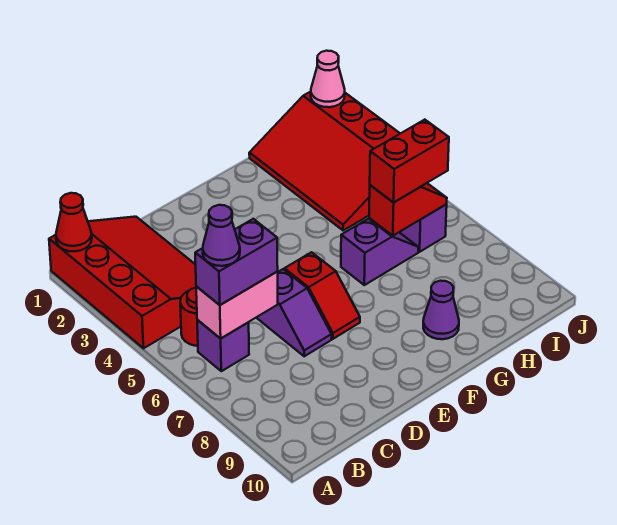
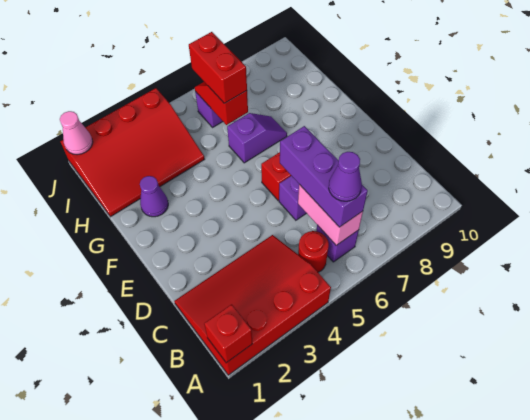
red 1x1 cone [56,193,92,251] -> red 1x1 brick [204,304,253,363]
purple 1x2 brick [195,219,278,305] -> purple 1x3 brick [280,126,368,227]
purple 1x2 slope [341,219,418,285] -> purple 1x2 slope turned to [227,113,287,163]
purple 1x1 cone [423,281,459,339] -> purple 1x1 cone moved to [140,176,168,217]

